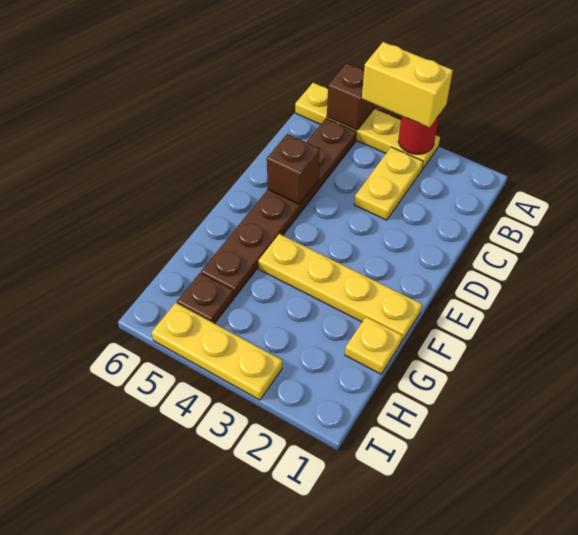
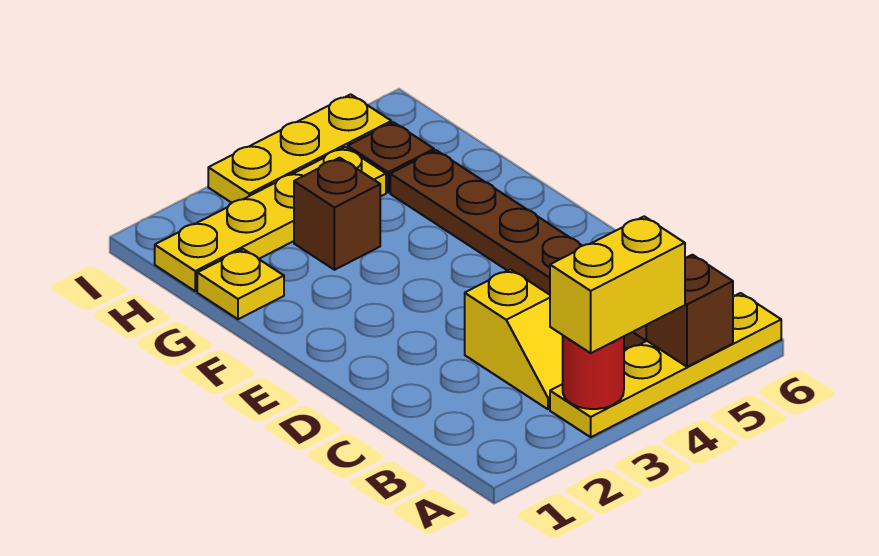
yellow 1x2 plate [354,147,423,220] -> yellow 1x2 slope [465,269,563,409]
brown 1x1 brick [267,134,320,204] -> brown 1x1 brick moved to [294,158,380,270]
yellow 1x4 plate [258,234,422,342] -> yellow 1x4 plate moved to [155,147,386,291]

